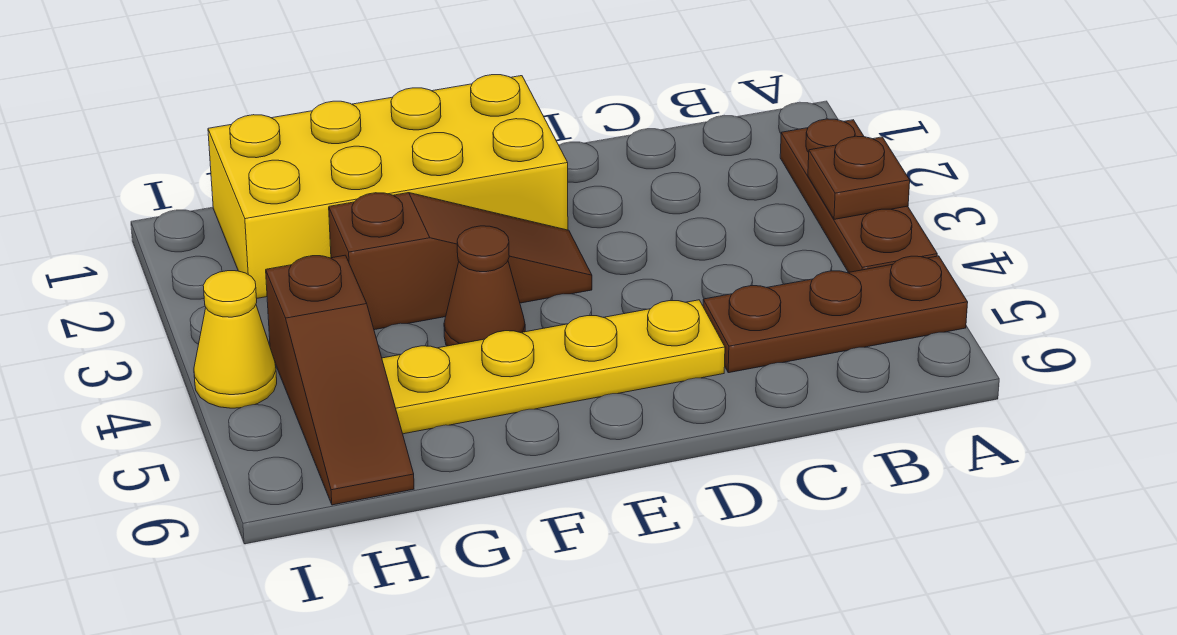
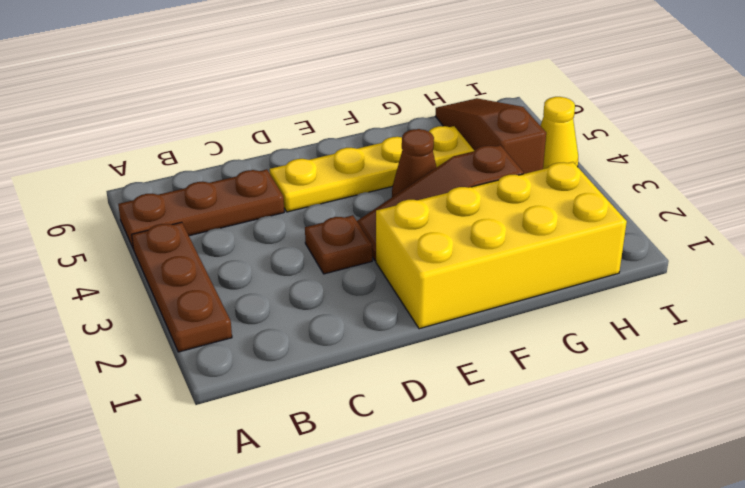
brown 1x1 plate [808,136,910,219] -> brown 1x1 plate moved to [305,215,372,274]

